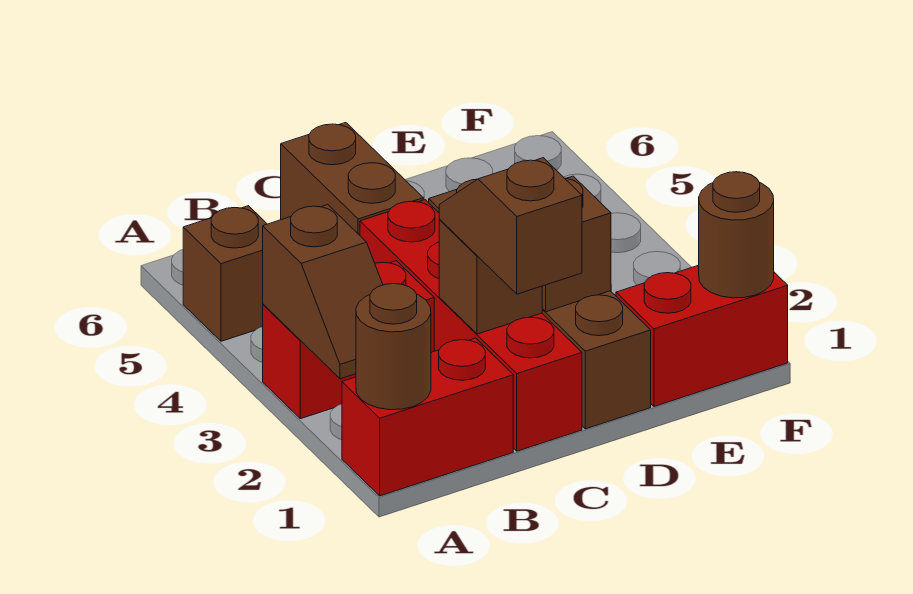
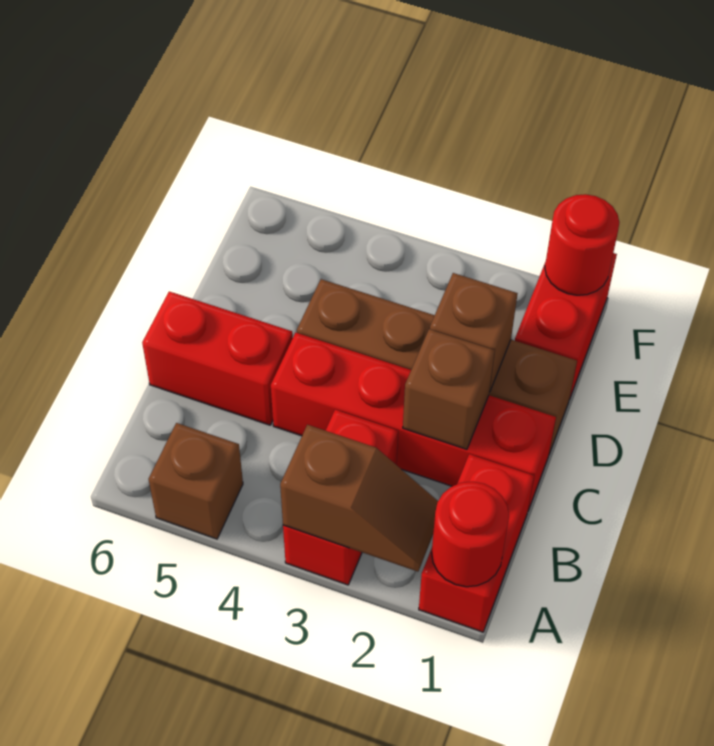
brown 1x1 round brick [356,284,431,410] -> red 1x1 round brick [432,482,509,587]
brown 1x2 slope [439,158,582,294] -> none
brown 1x2 brick [281,123,423,235] -> red 1x2 brick [142,291,293,425]
brown 1x1 round brick [699,172,774,298] -> red 1x1 round brick [545,194,619,295]

